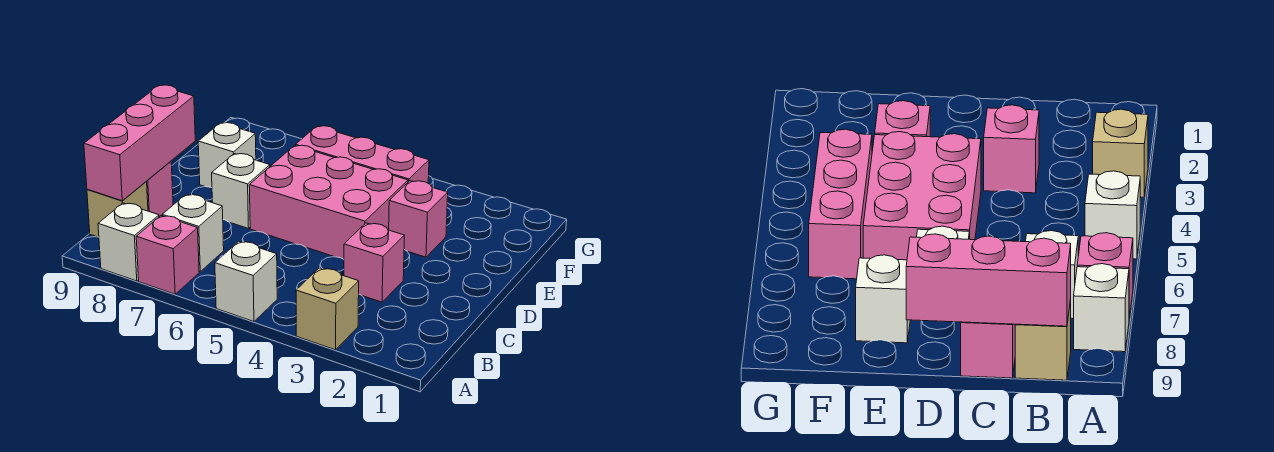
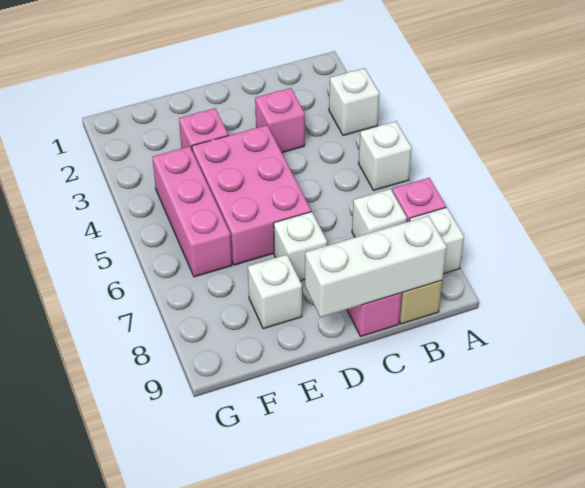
tan 1x1 brick [296,268,359,350] -> white 1x1 brick [329,68,379,135]
pink 1x3 brick [84,85,195,201] -> white 1x3 brick [305,216,447,317]

